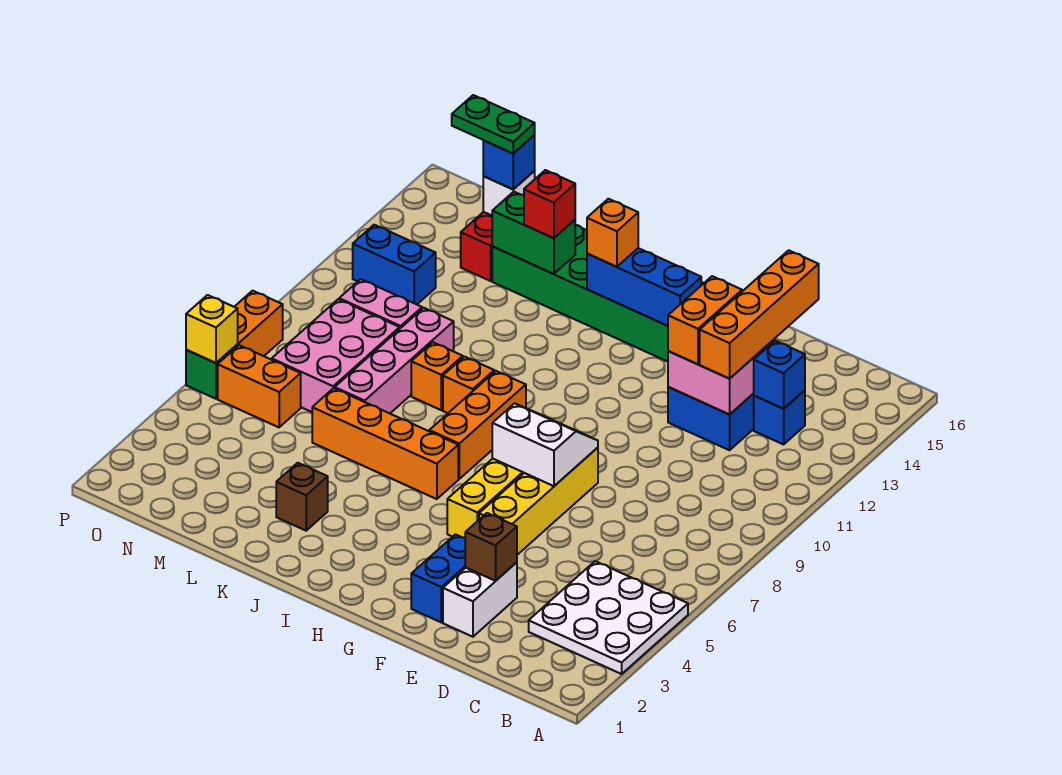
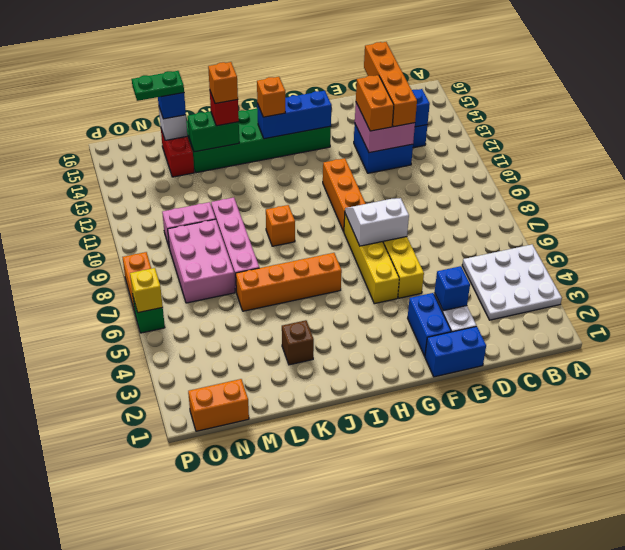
brown 1x1 brick [465,513,517,581] -> blue 1x1 brick [435,266,470,311]
orange 1x3 brick [429,371,526,479] -> orange 1x3 brick moved to [323,158,366,232]
orange 1x1 brick [411,342,463,410] -> orange 1x1 brick moved to [208,62,238,104]
orange 1x2 brick [218,345,301,427] -> orange 1x2 brick moved to [188,379,249,431]
blue 1x2 brick [353,225,436,304] -> blue 1x2 brick moved to [425,326,486,377]

